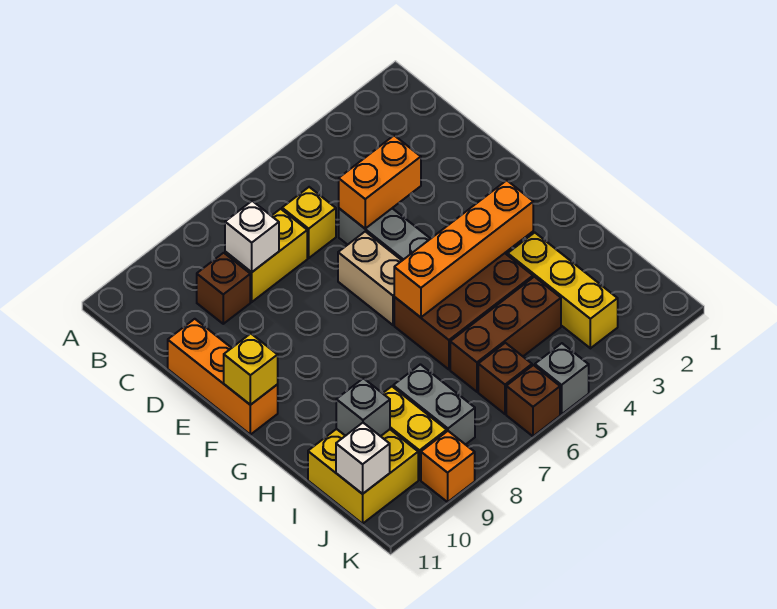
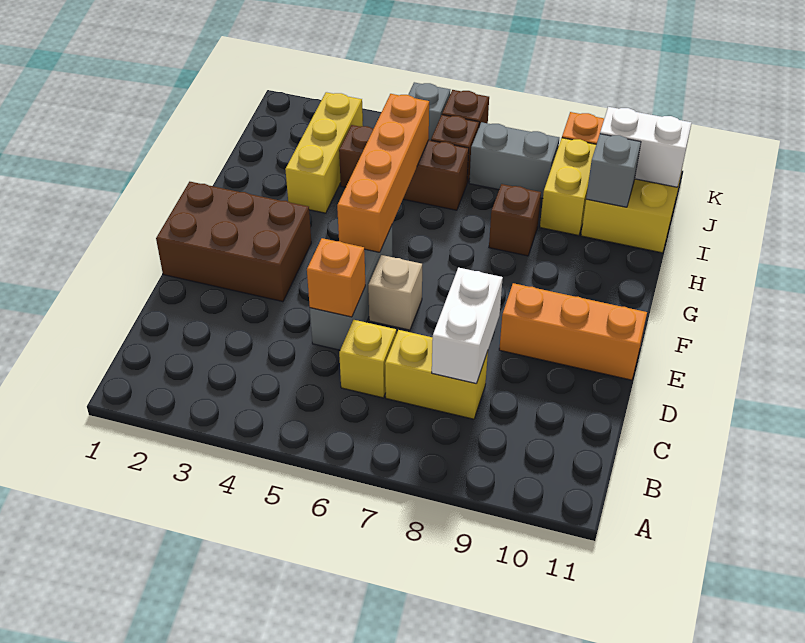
white 1x1 brick [225,201,279,272] -> white 1x2 brick [432,267,503,384]
brown 1x1 brick [197,253,250,324] -> brown 1x1 brick moved to [489,184,541,256]
orange 1x2 brick [339,136,421,228] -> orange 1x1 brick [307,238,365,317]
orange 1x3 brick [168,319,278,435] -> orange 1x3 brick turned to [499,283,647,380]
tan 1x2 brick [338,232,402,325] -> tan 1x1 brick [368,255,422,330]
yellow 1x1 brick [224,334,278,405] -> none
orange 1x4 brick [394,180,533,317] -> orange 1x4 brick turned to [337,94,429,252]
brown 2x3 brick [394,253,533,369] -> brown 2x3 brick moved to [156,182,311,302]
grey 1x2 brick [393,364,475,445] -> grey 1x2 brick turned to [469,122,559,198]
white 1x1 brick [336,423,390,494] -> white 1x2 brick [600,107,691,187]

